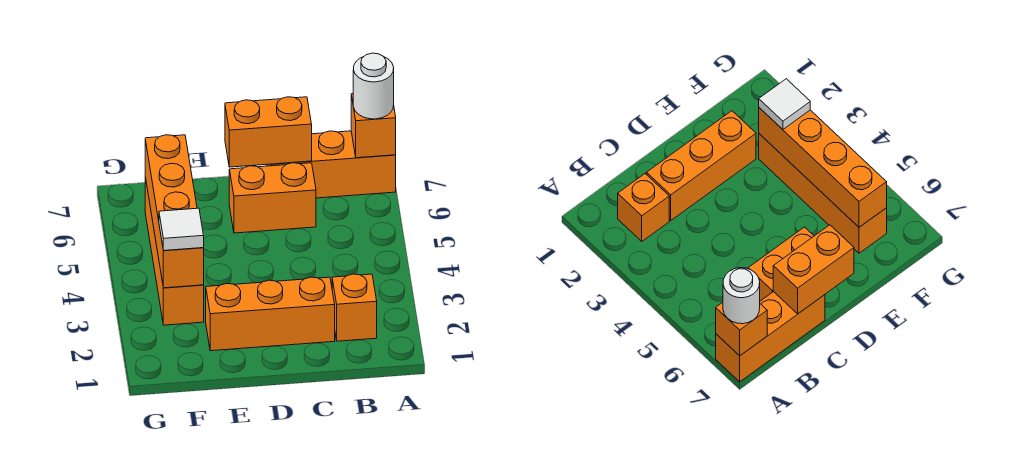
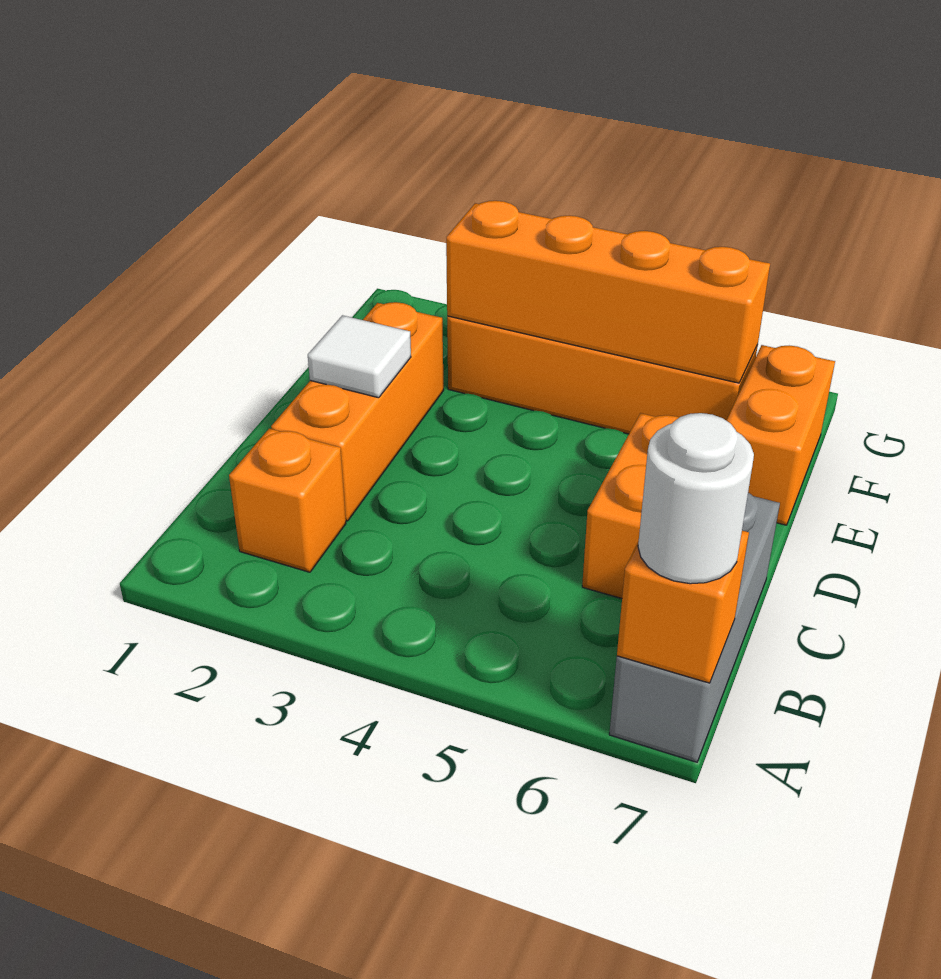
orange 1x3 brick [267,131,396,198] -> grey 1x3 brick [609,493,780,762]
orange 1x2 brick [225,97,312,167] -> orange 1x2 brick moved to [726,345,835,525]
white 1x1 tile [159,208,204,251] -> white 1x1 tile moved to [308,315,411,398]

